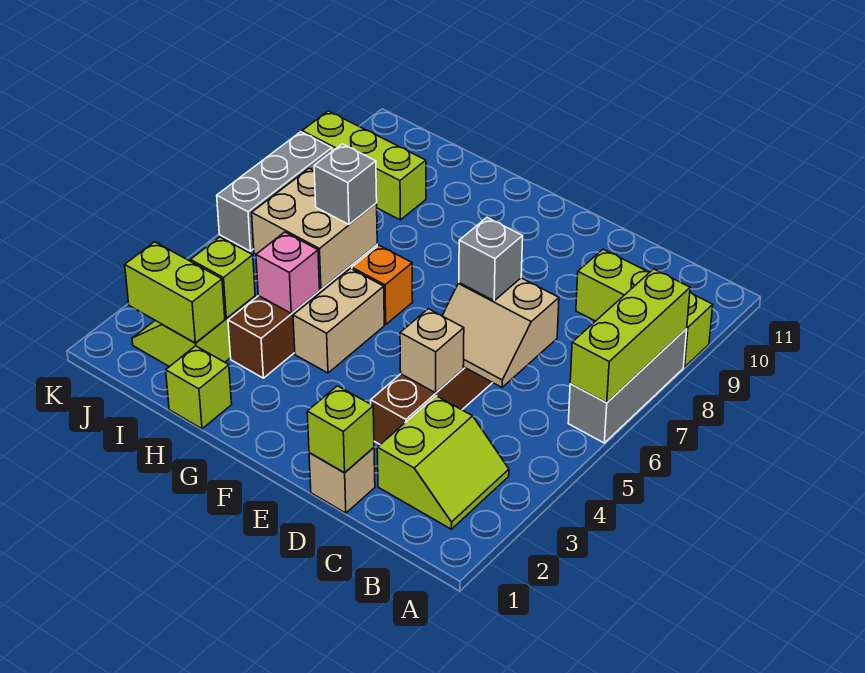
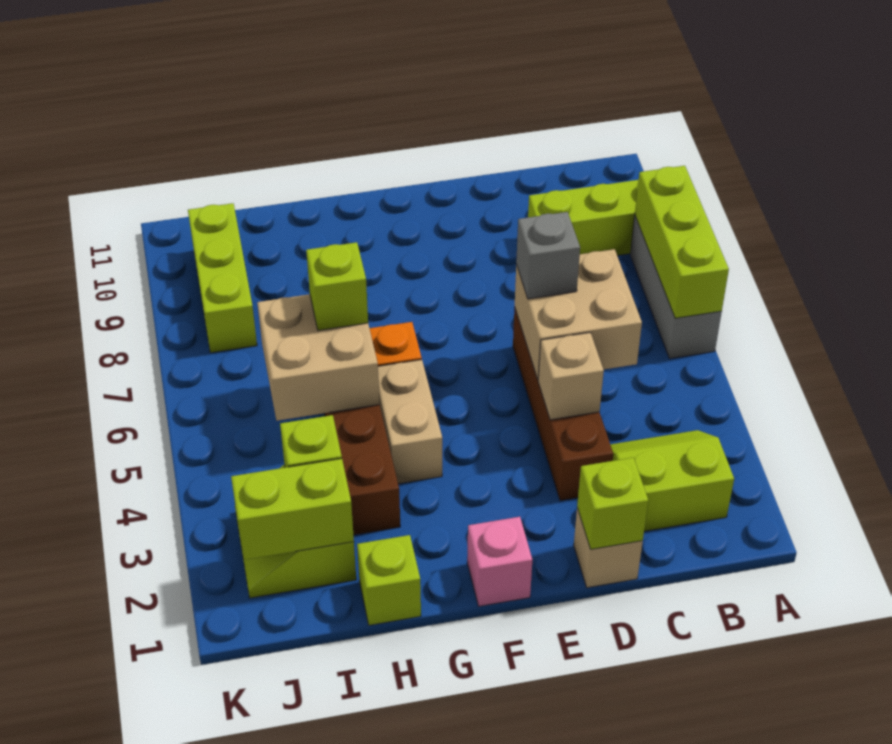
lime 2x2 slope [377,396,509,529] -> lime 2x2 slope turned to [610,430,734,531]
tan 2x2 slope [442,278,559,387] -> tan 2x2 brick [515,249,642,379]
pink 1x1 brick [256,232,320,313] -> pink 1x1 brick moved to [467,517,532,606]
grey 1x1 brick [314,144,377,224] -> lime 1x1 brick [306,242,368,330]
lime 1x3 brick [302,111,426,220] -> lime 1x3 brick turned to [188,203,257,353]
grey 1x3 brick [217,132,332,251] -> none

